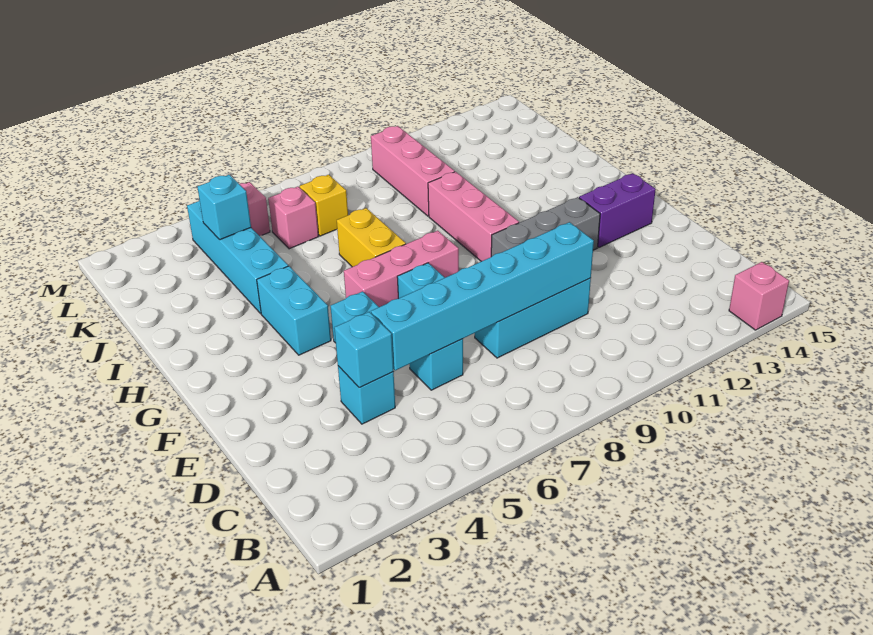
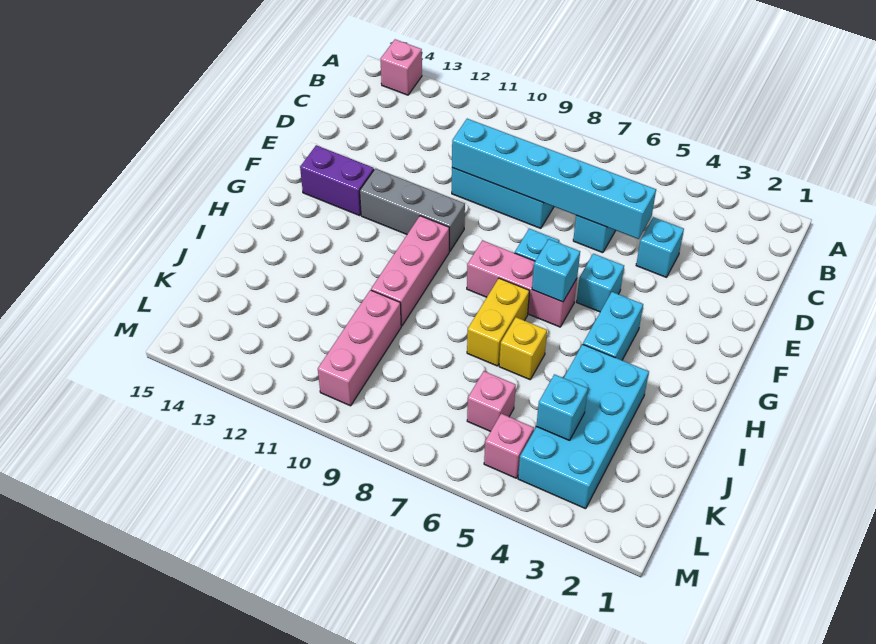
cyan 1x1 brick [334,312,394,388] -> cyan 1x1 brick moved to [532,239,580,302]
cyan 1x4 brick [187,200,288,313] -> cyan 2x4 brick [518,344,649,509]
yellow 1x1 brick [300,175,348,236] -> yellow 1x1 brick moved to [499,317,547,380]

